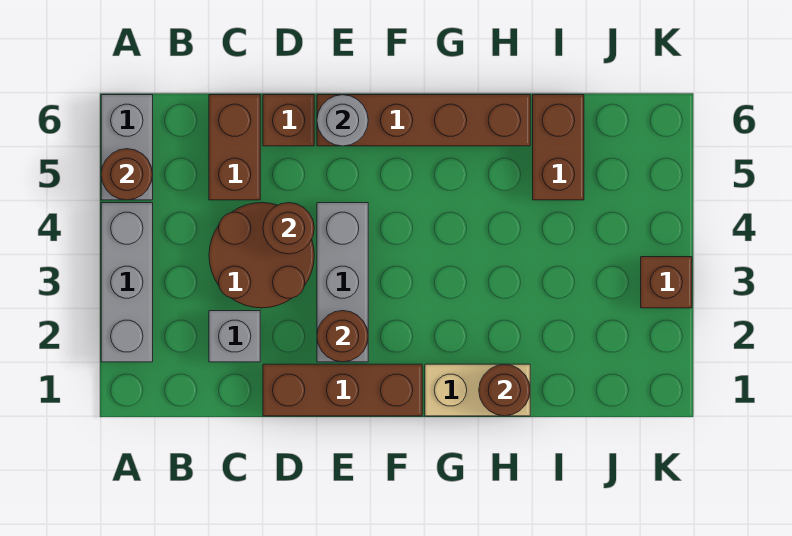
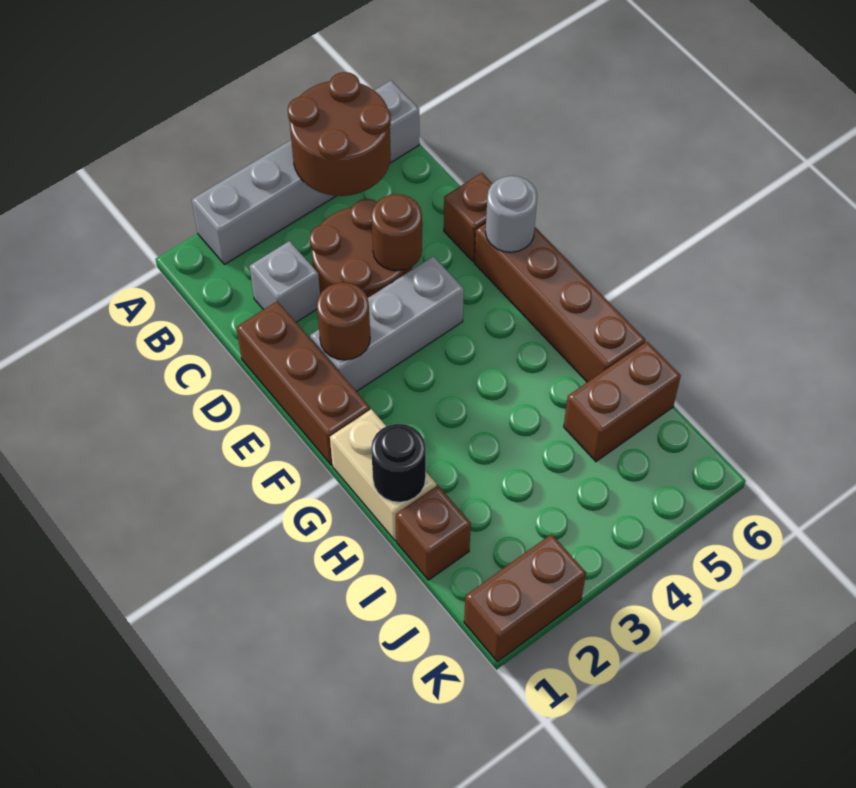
brown 1x1 round brick [101,149,153,200] -> brown 2x2 round brick [288,72,391,196]
brown 1x2 brick [209,95,260,200] -> brown 1x2 brick moved to [464,534,586,662]
brown 1x1 round brick [479,364,530,416] -> black 1x1 round brick [371,424,426,502]
brown 1x1 brick [641,257,692,308] -> brown 1x1 brick moved to [396,486,471,580]

